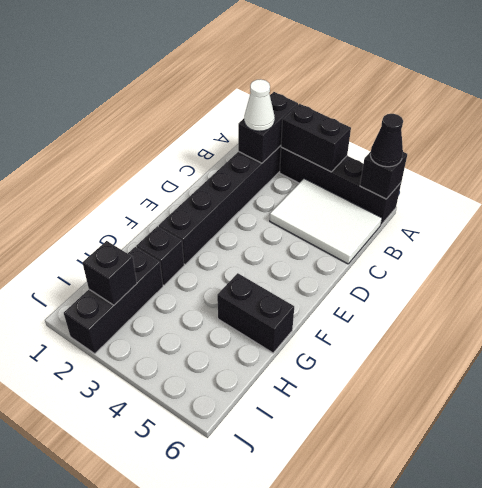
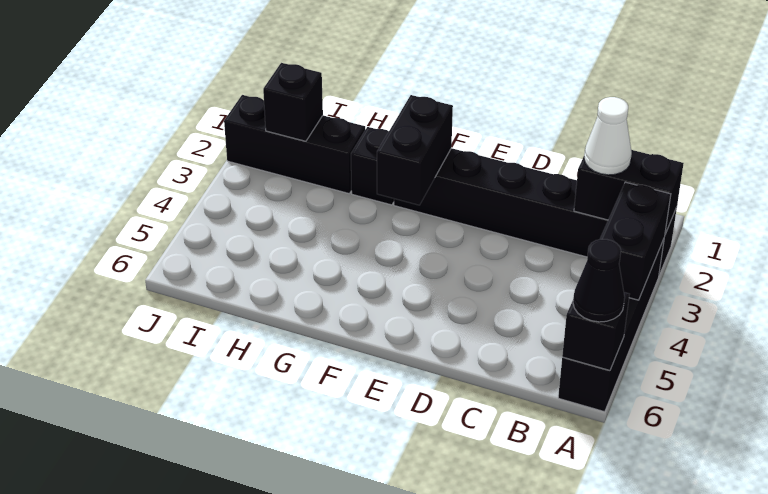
white 2x3 tile [270,179,382,264] -> none
black 1x2 brick [217,273,294,353] -> black 1x2 brick moved to [377,95,453,205]

